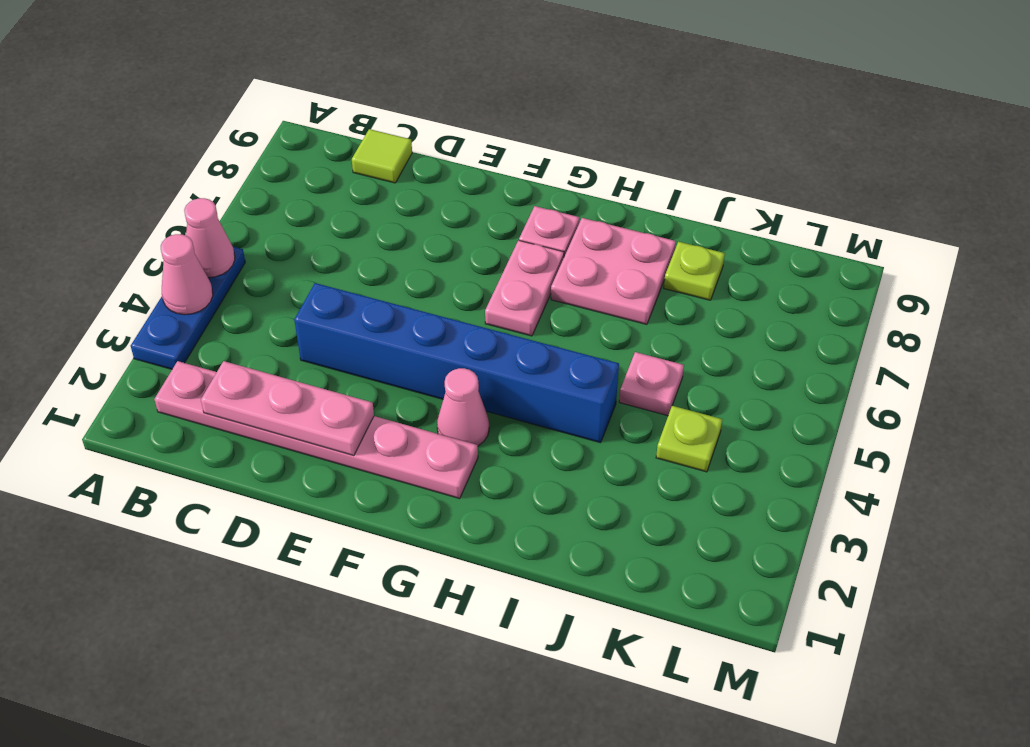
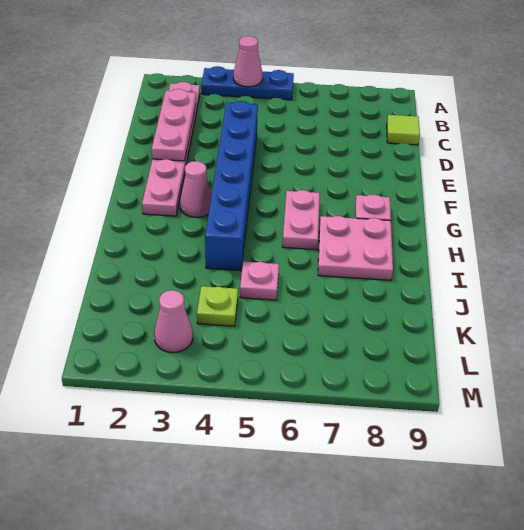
pink 1x1 cone [184,198,235,278] -> pink 1x1 cone moved to [154,290,193,353]
pink 1x2 plate [485,240,564,336] -> pink 1x2 plate turned to [282,190,320,250]
lime 1x1 plate [664,242,725,300] -> none

